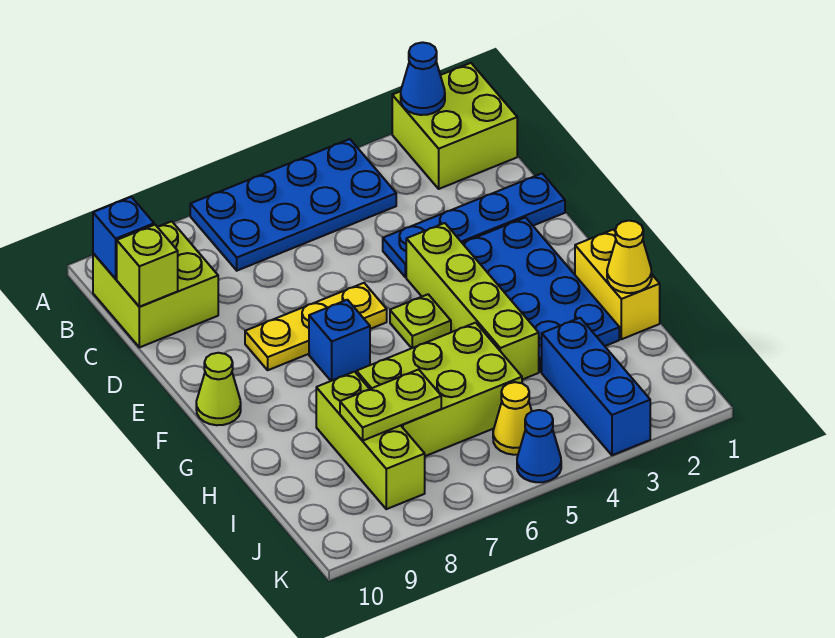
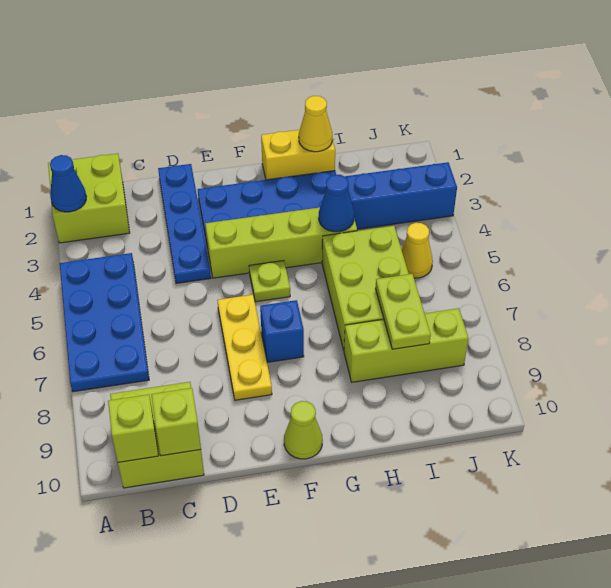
blue 1x1 brick [93,197,154,279] -> lime 1x1 brick [108,395,158,462]
blue 1x1 cone [517,410,561,482] -> blue 1x1 cone moved to [319,175,354,232]

